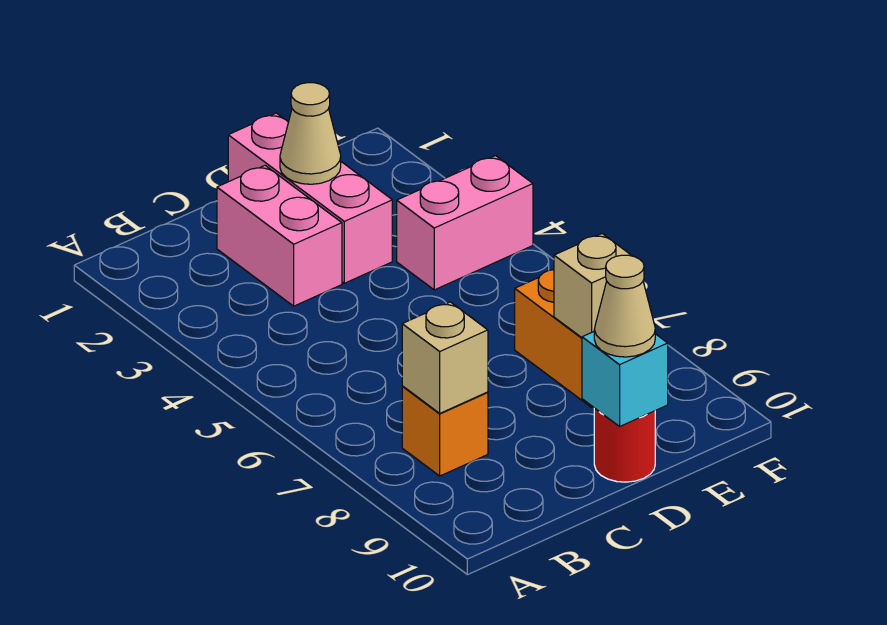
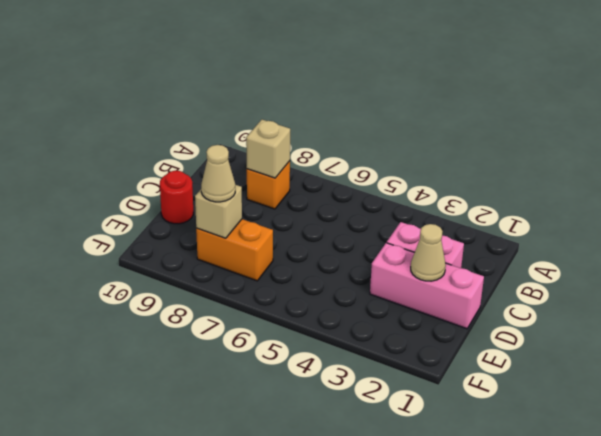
cyan 1x1 brick [582,332,668,426] -> none
tan 1x1 cone [594,255,655,357] -> tan 1x1 cone moved to [201,145,235,202]
pink 1x2 brick [397,156,533,290] -> none

